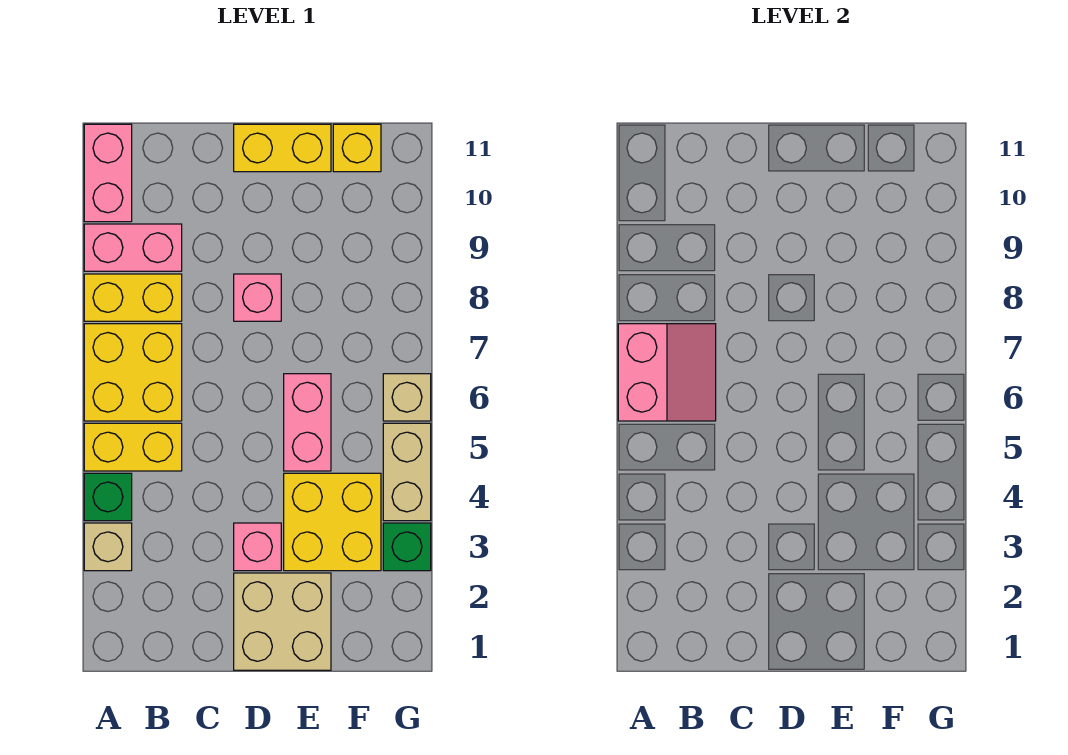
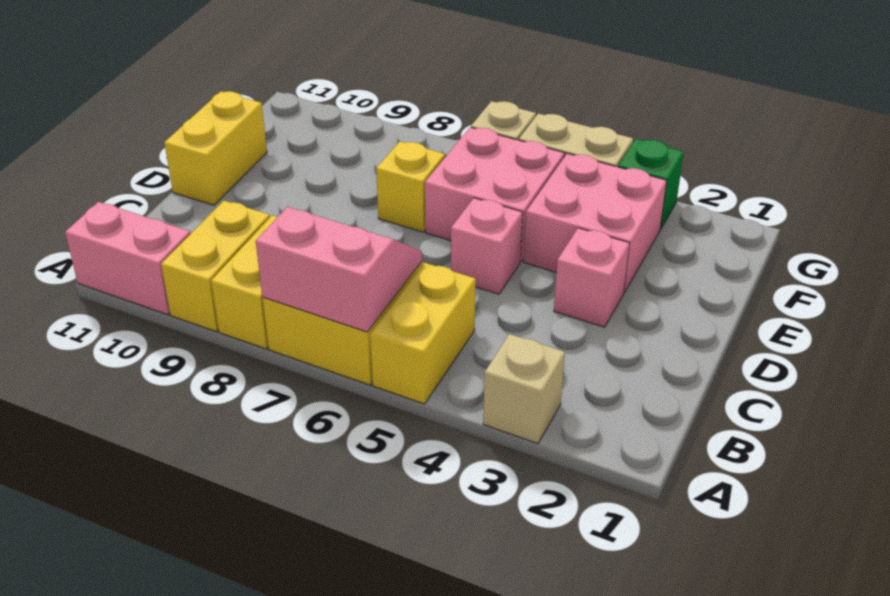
green 1x1 brick [84,473,132,521] -> none
pink 1x2 brick [84,224,182,271] -> yellow 1x2 brick [161,201,270,332]
tan 2x2 brick [234,573,331,670] -> none
pink 1x1 brick [234,274,281,321] -> pink 1x1 brick moved to [451,198,523,294]
yellow 2x2 brick [284,473,381,571] -> pink 2x2 brick [524,153,667,293]
pink 1x2 brick [284,374,331,471] -> pink 2x2 brick [425,127,565,262]
yellow 1x1 brick [333,124,381,172] -> yellow 1x1 brick moved to [376,141,445,232]

